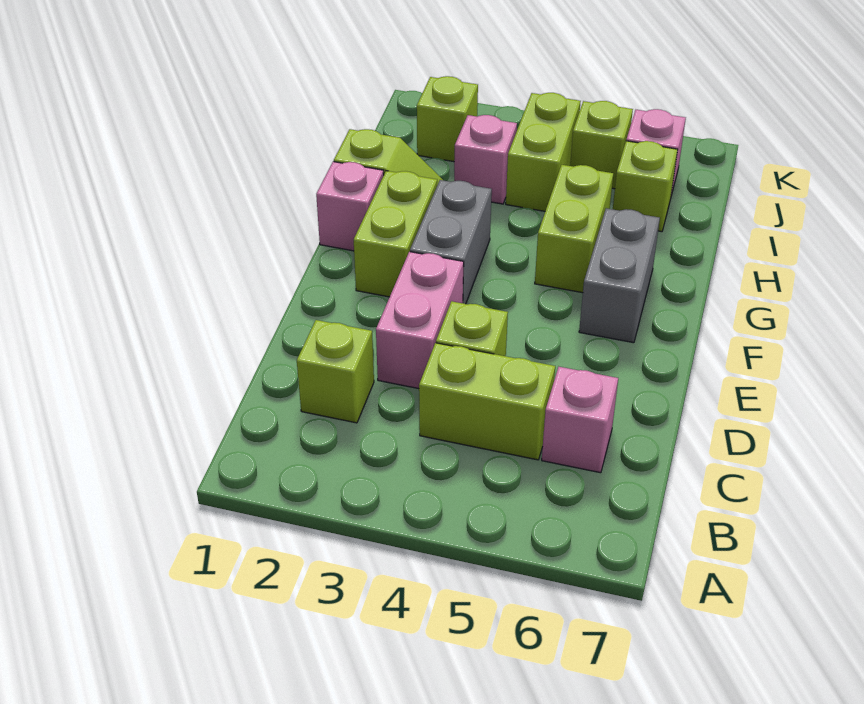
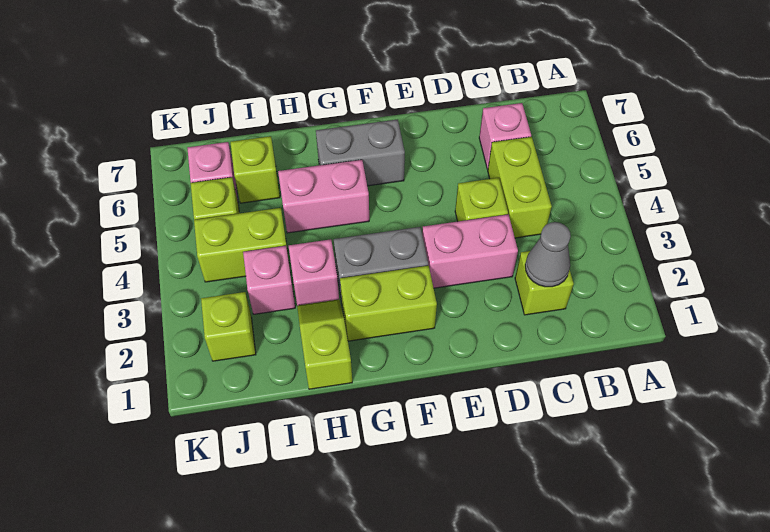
none -> grey 1x1 cone [525,222,571,287]
pink 1x1 brick [316,162,384,251] -> pink 1x1 brick moved to [289,239,339,305]
lime 1x2 brick [535,165,613,293] -> pink 1x2 brick [278,160,369,233]

